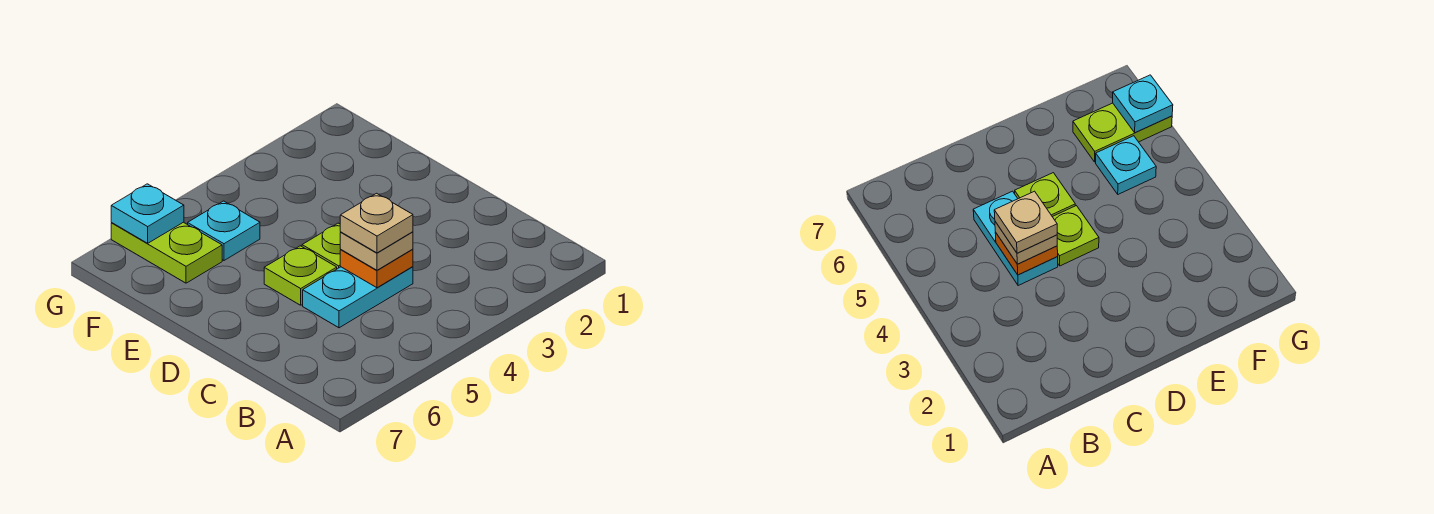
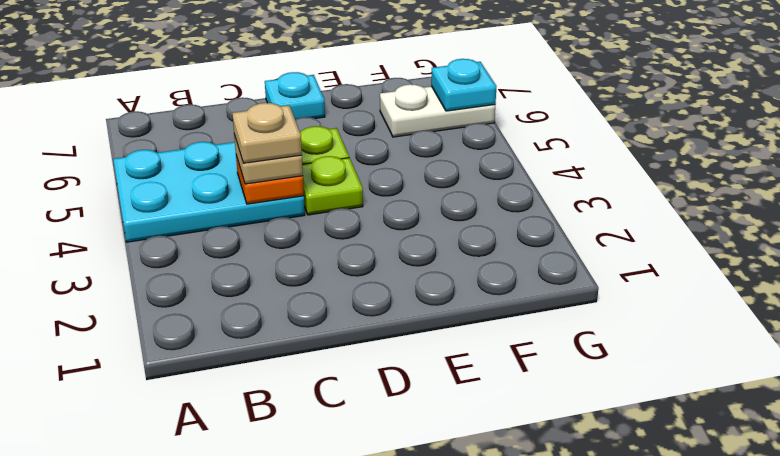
cyan 1x2 plate [303,267,413,328] -> cyan 2x3 plate [113,142,305,242]
cyan 1x1 plate [188,201,260,260] -> cyan 1x1 plate moved to [265,72,325,119]
lime 1x2 plate [111,222,222,283] -> white 1x2 plate [380,84,495,137]

